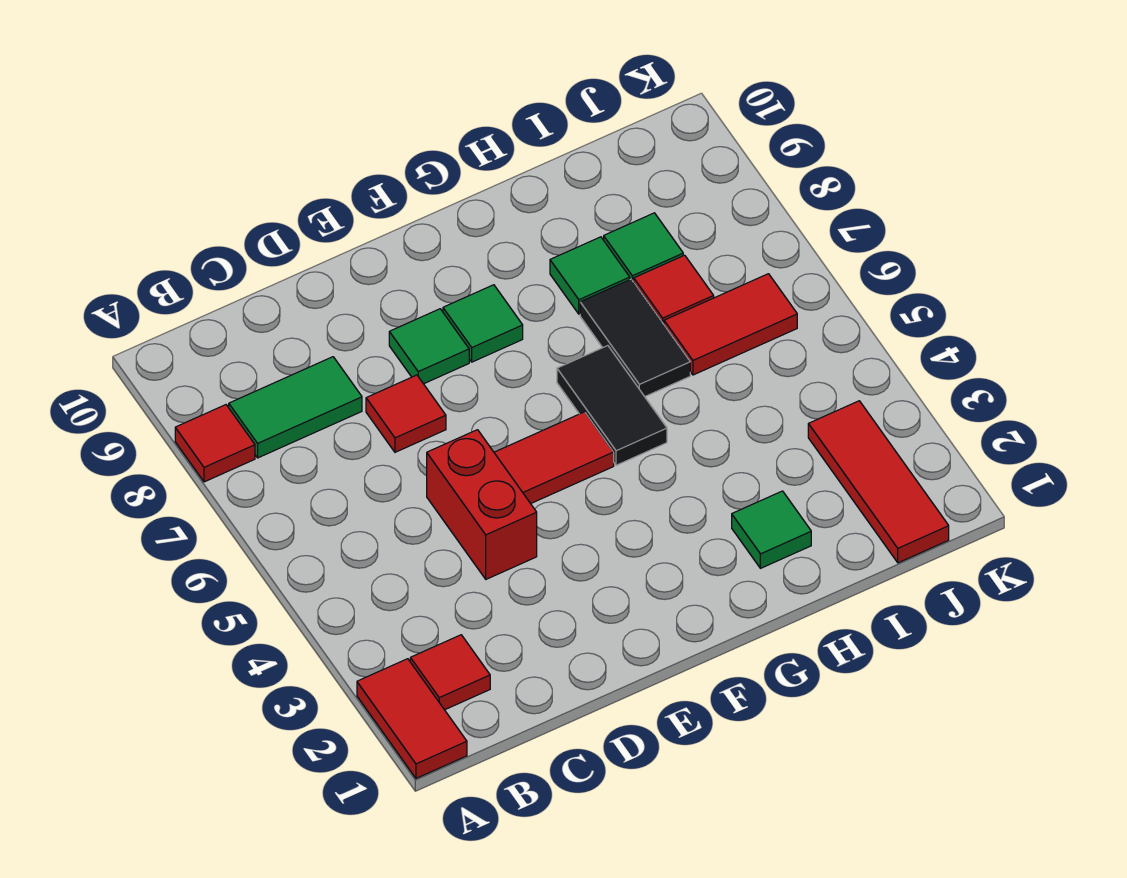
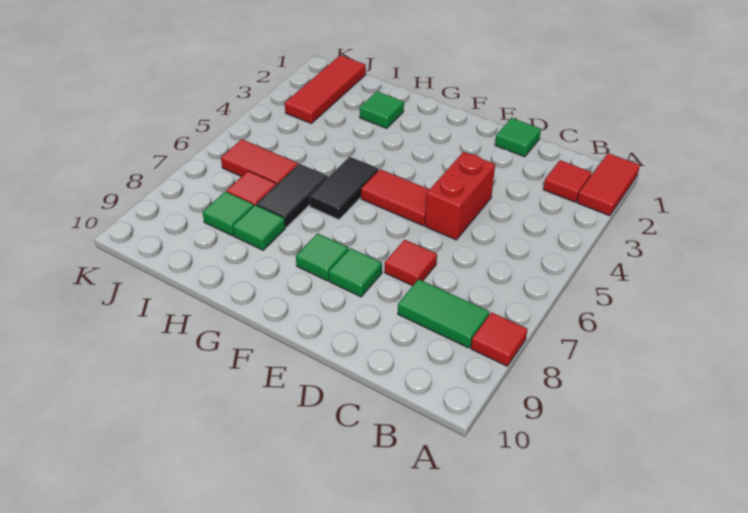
none -> green 1x1 tile [495,118,541,157]

